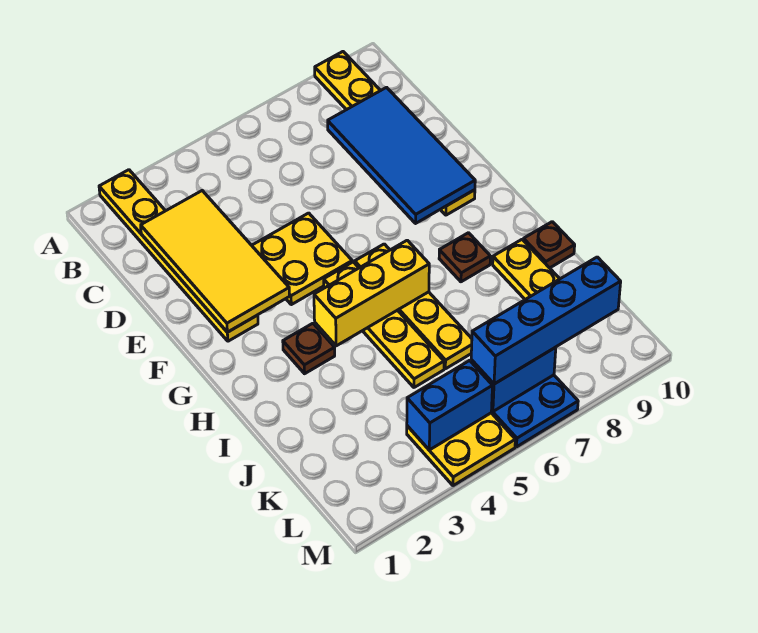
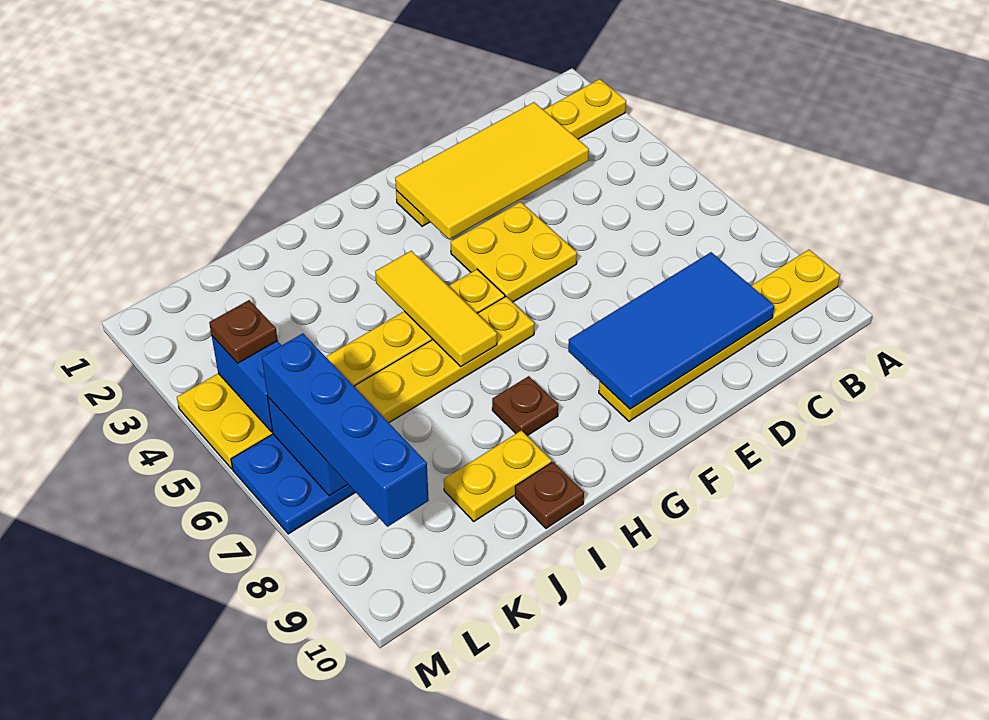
brown 1x1 plate [283,323,335,374] -> brown 1x1 plate moved to [209,300,278,363]
yellow 1x3 brick [314,240,429,346] -> yellow 1x3 tile [375,251,497,367]

